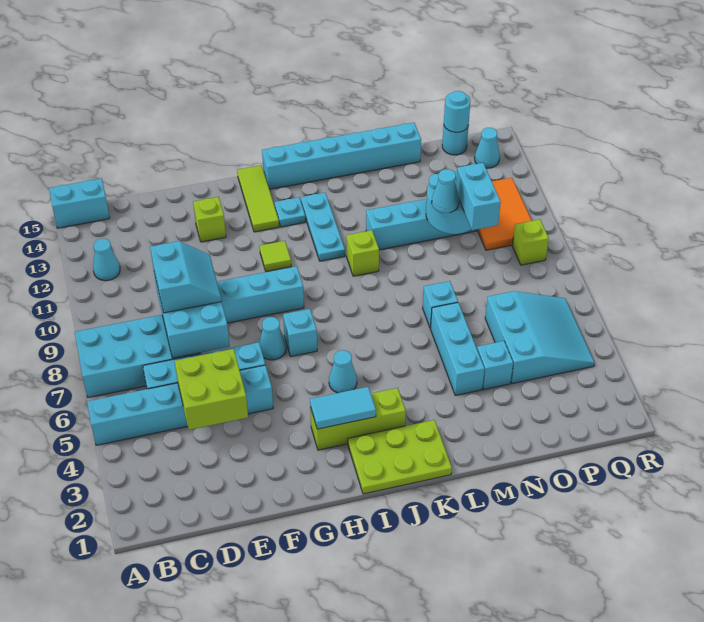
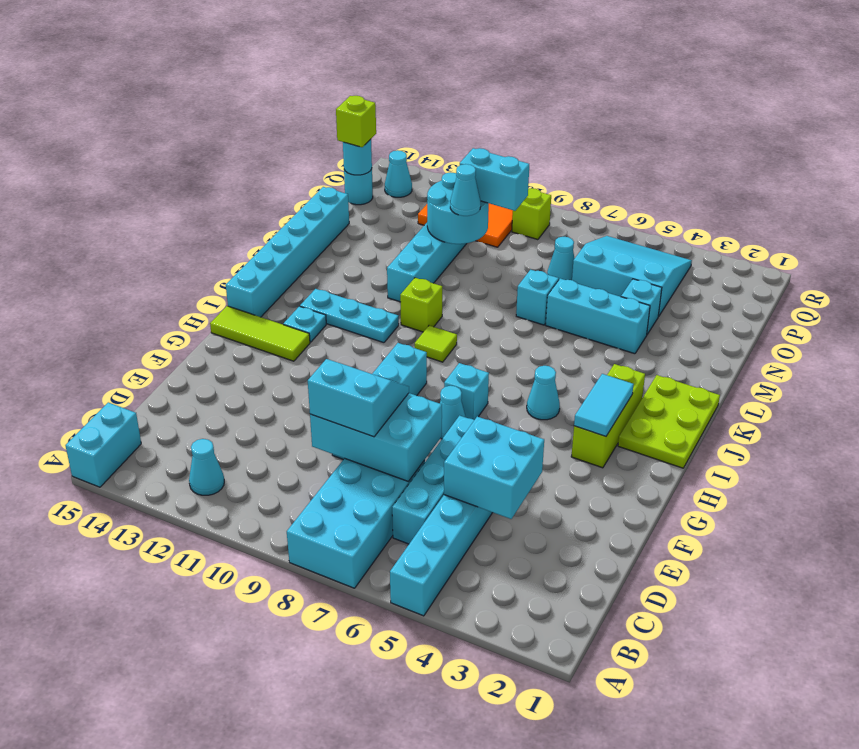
lime 2x2 brick [175,349,248,430] -> cyan 2x2 brick [444,417,544,519]
lime 1x1 brick [193,197,226,242] -> lime 1x1 brick moved to [336,96,376,147]
lime 1x1 tile [260,241,291,272] -> lime 1x1 tile moved to [415,325,457,362]
none -> cyan 1x1 cone [547,237,575,280]

